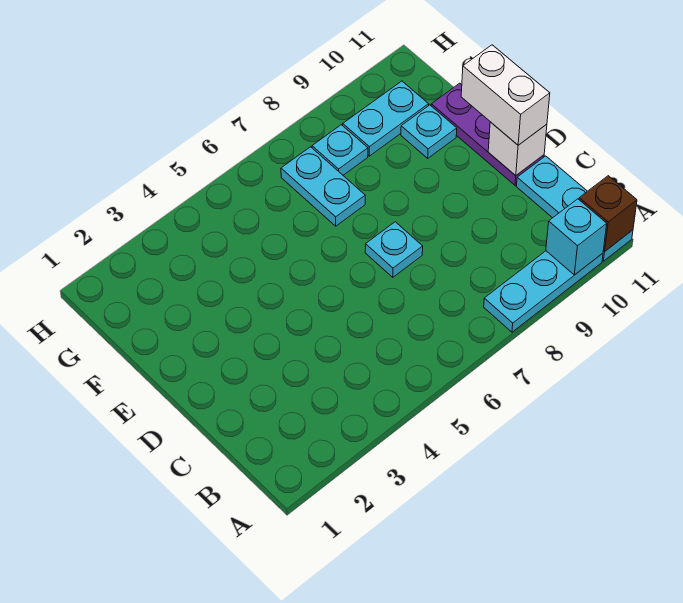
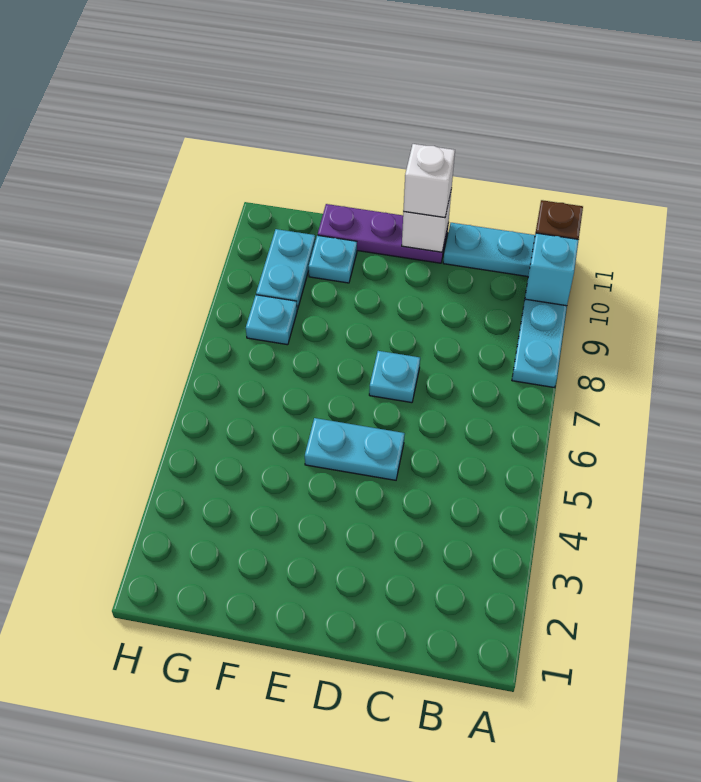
white 1x2 brick [461,45,550,145] -> white 1x1 brick [403,144,455,218]
cyan 1x2 plate [281,147,365,226] -> cyan 1x2 plate moved to [305,418,405,480]

